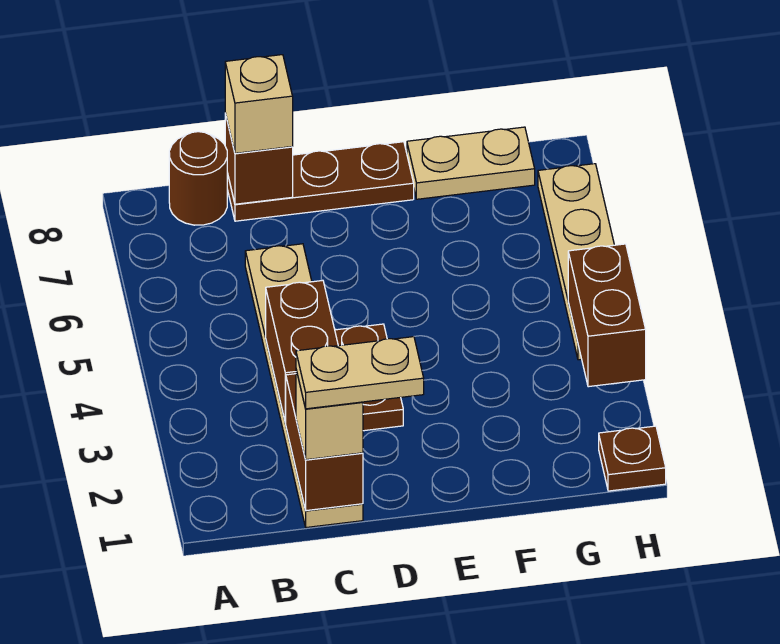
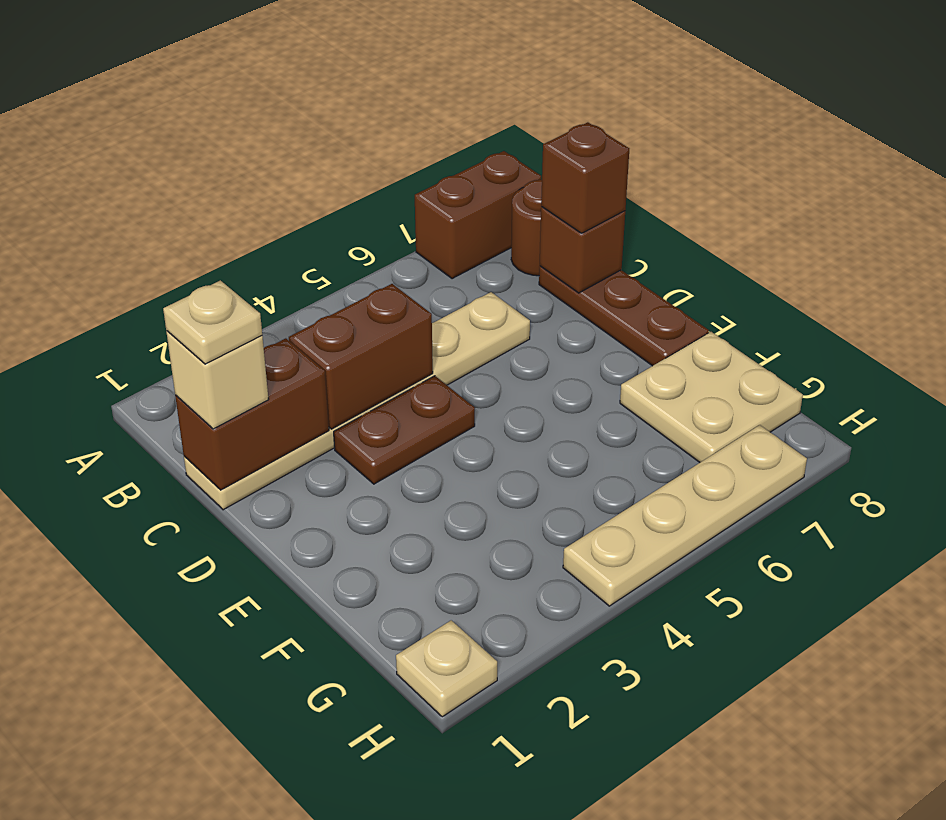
tan 1x2 plate [296,337,424,409] -> tan 1x1 plate [163,280,262,364]
tan 1x1 brick [225,55,293,153] -> brown 1x1 brick [541,122,629,233]
tan 1x2 plate [407,127,535,199] -> tan 2x2 plate [620,332,803,462]
brown 1x1 plate [599,426,666,491] -> tan 1x1 plate [396,620,497,717]
brown 1x2 brick [568,244,646,387] -> brown 1x2 brick moved to [415,151,541,279]

